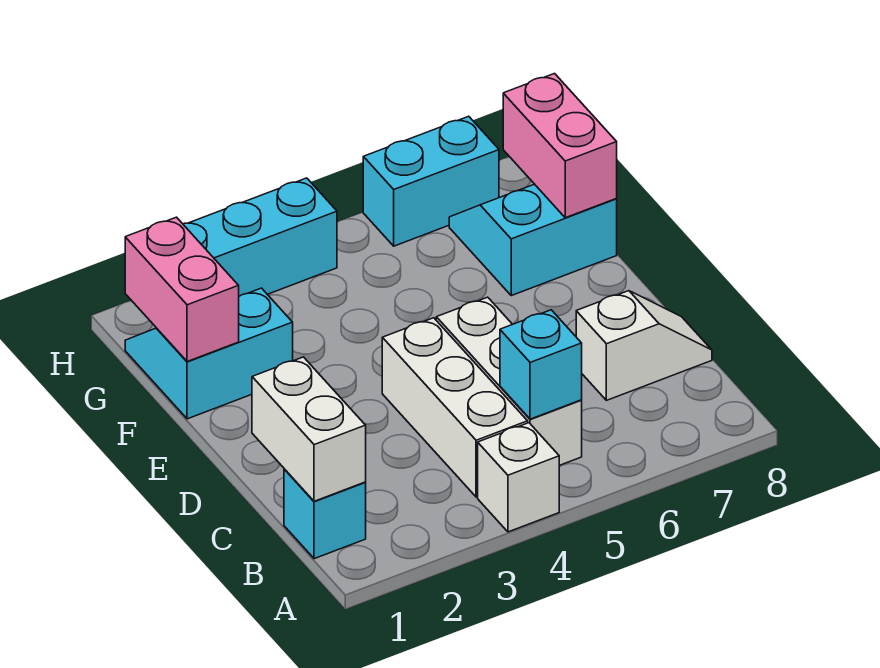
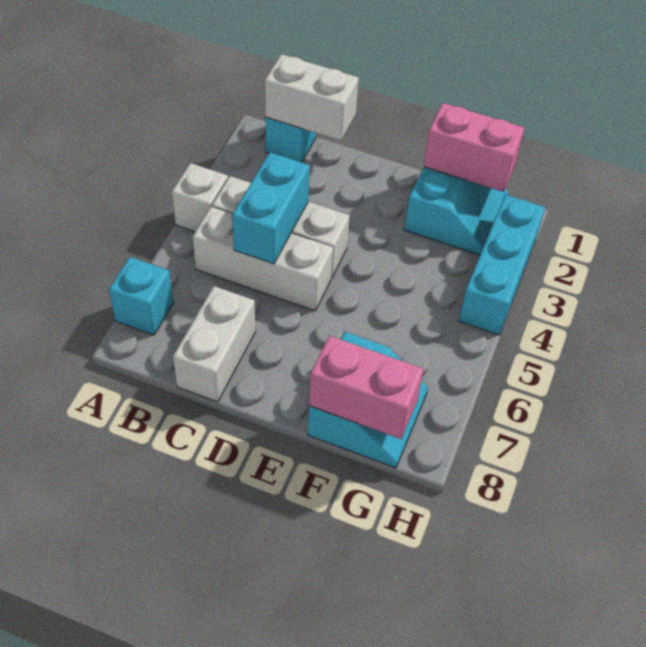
cyan 1x1 brick [500,310,582,419] -> cyan 1x1 brick moved to [109,257,173,335]
white 1x2 slope [576,291,712,400] -> white 1x2 brick [173,286,255,402]
cyan 1x2 brick [363,116,499,246] -> cyan 1x2 brick moved to [232,152,310,264]

